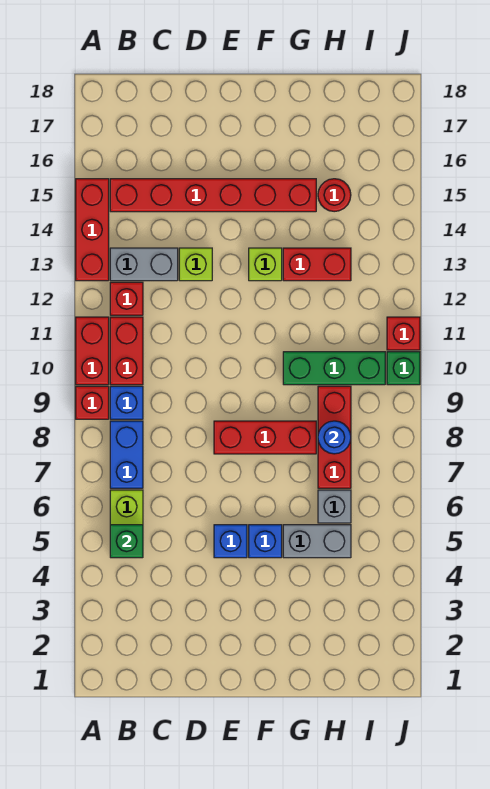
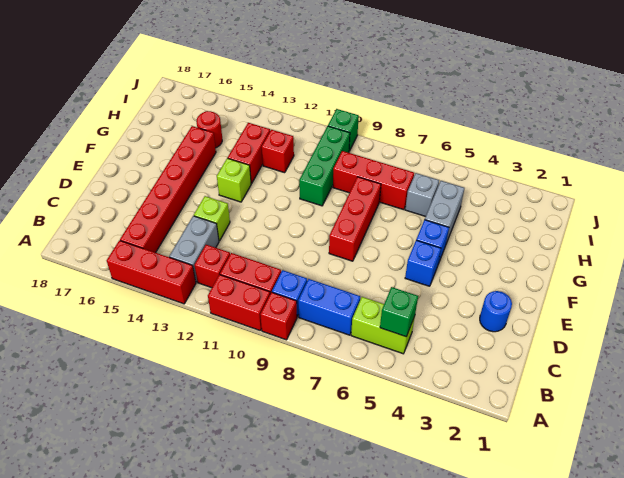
blue 1x1 round brick [318,421,351,454] -> blue 1x1 round brick moved to [480,291,512,332]
red 1x1 brick [387,317,420,350] -> red 1x1 brick moved to [262,130,294,173]

